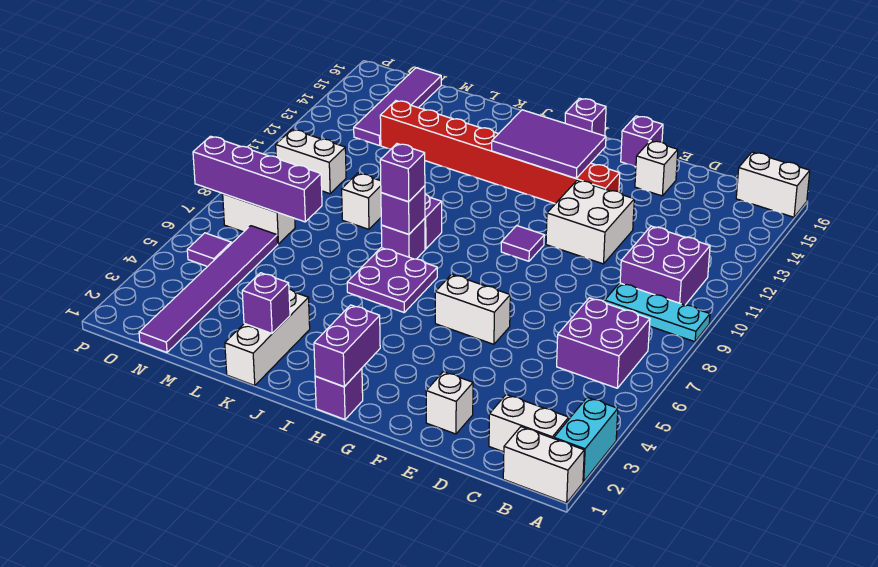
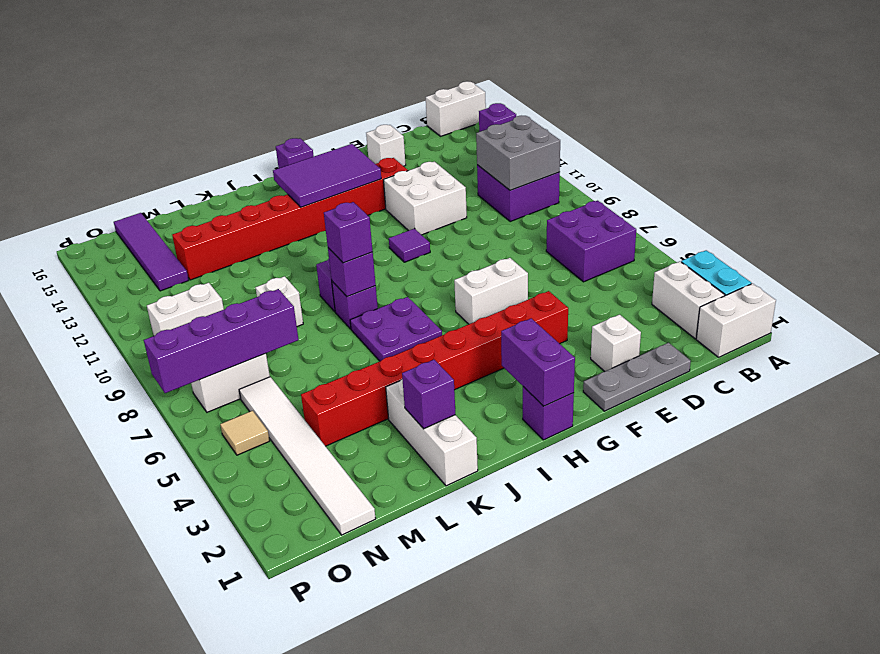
cyan 1x3 plate [605,283,710,342] -> none
white 1x2 brick [489,394,569,452] -> white 1x2 brick turned to [652,262,725,339]
none -> grey 2x2 brick [476,116,560,190]
none -> grey 1x3 plate [583,343,691,411]
none -> red 1x8 brick [301,291,568,446]
purple 1x1 brick [621,116,663,167] -> purple 1x1 brick moved to [479,103,516,132]
purple 1x6 tile [139,226,278,352] -> white 1x6 tile [239,377,376,535]
purple 1x1 tile [187,233,231,267] -> tan 1x1 tile [220,411,270,455]

